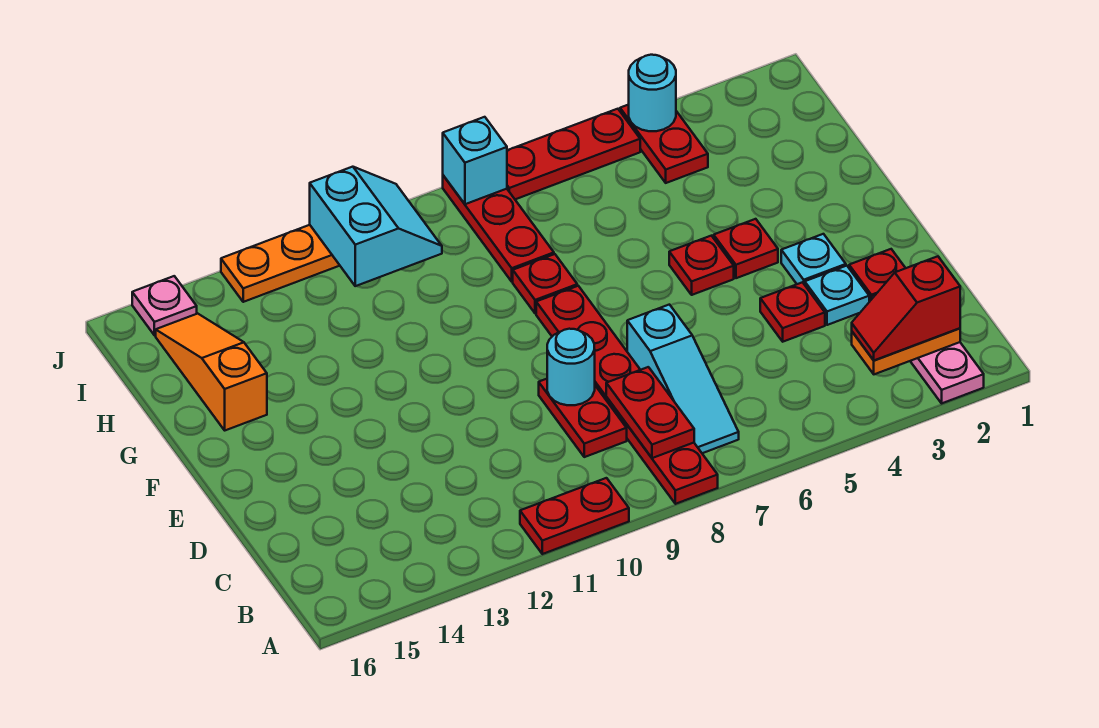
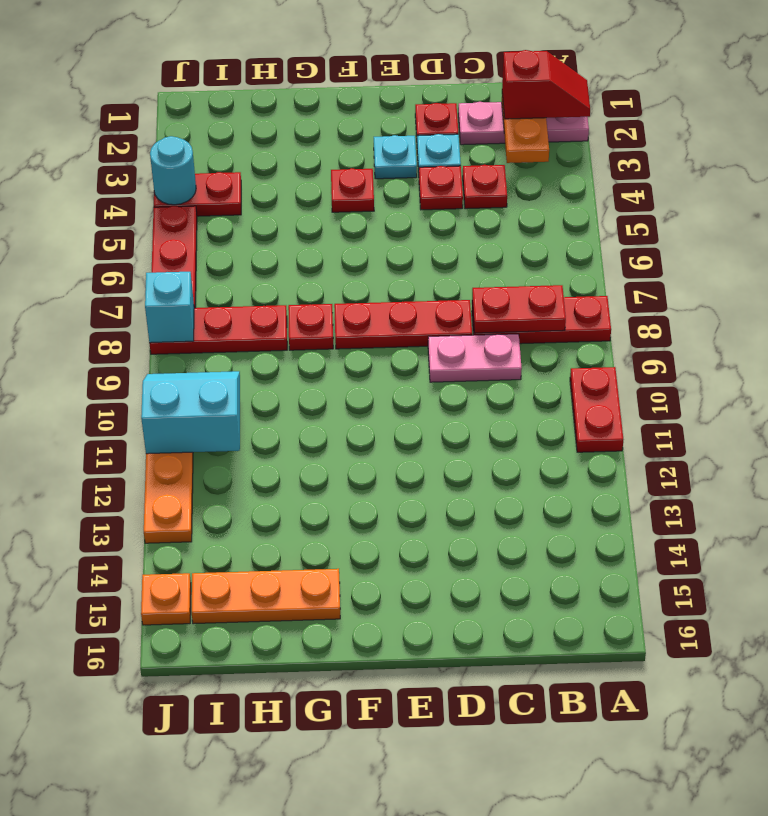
red 1x2 slope [852,256,960,360] -> red 1x2 slope turned to [502,50,590,119]
cyan 1x3 slope [627,305,739,453] -> none
red 1x2 plate [539,379,627,457] -> pink 1x2 plate [428,334,522,382]
cyan 1x1 round brick [547,329,595,405] -> none
red 1x1 plate [669,236,734,295] -> red 1x1 plate moved to [463,165,507,209]
orange 1x3 slope [156,314,267,430] -> orange 1x3 plate [192,569,340,624]
pink 1x1 plate [132,276,197,335] -> orange 1x1 plate [141,573,191,625]

